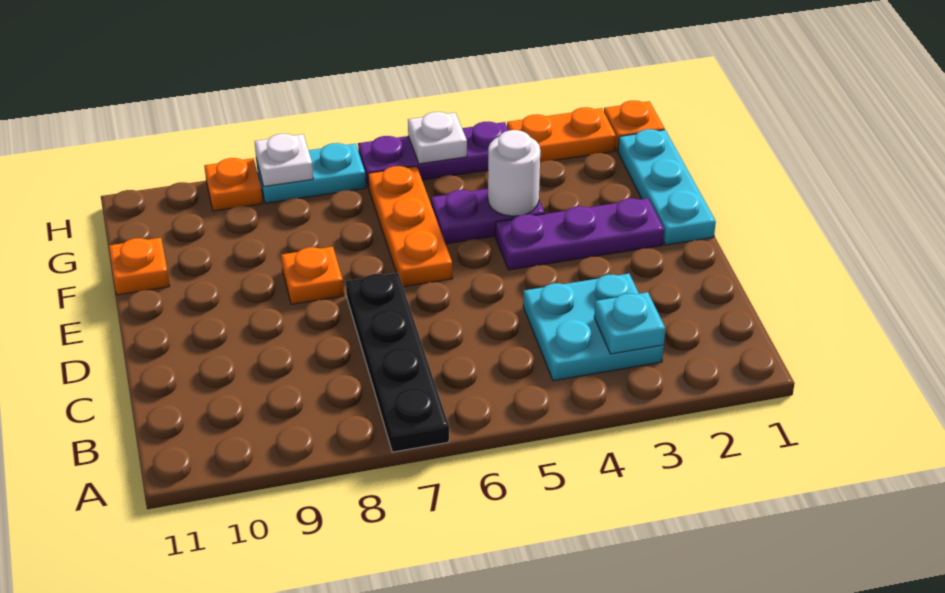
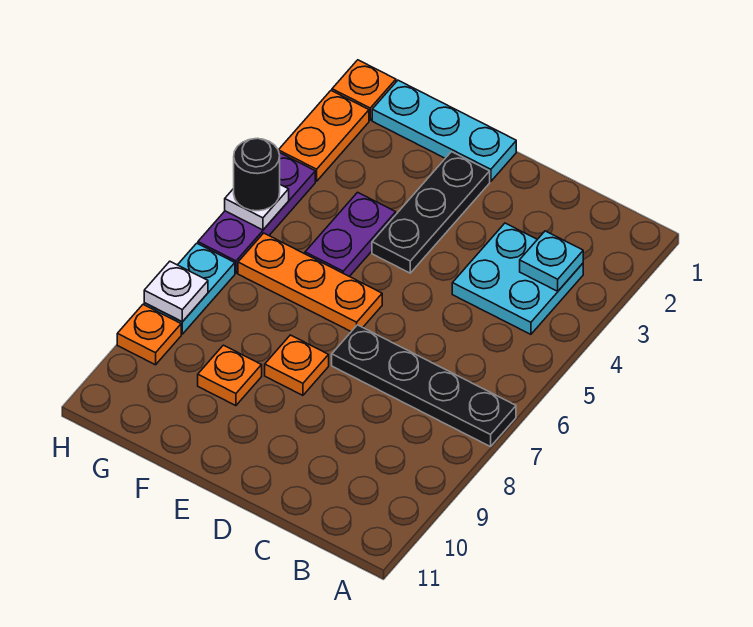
purple 1x3 plate [495,198,664,270] -> black 1x3 plate [372,152,490,273]
white 1x1 round brick [488,130,540,216] -> none
orange 1x1 plate [109,238,169,295] -> orange 1x1 plate moved to [198,345,262,406]
none -> black 1x1 round brick [234,138,280,211]

